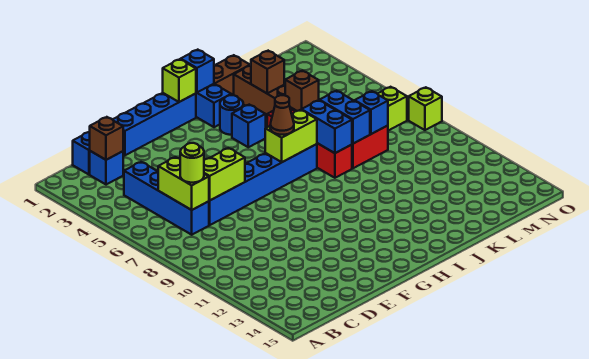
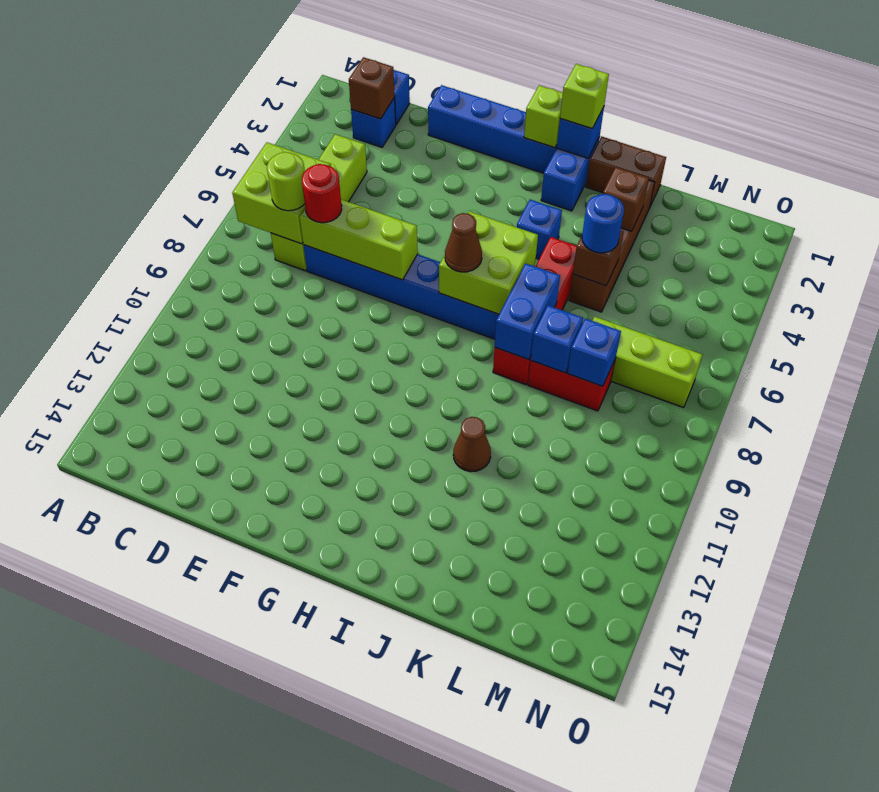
blue 1x4 brick [124,162,209,235] -> lime 1x4 brick [271,134,367,271]
lime 1x2 brick [158,157,209,210] -> lime 2x2 brick [232,142,331,244]
lime 1x2 brick [204,148,245,200] -> lime 1x3 brick [299,200,418,280]
none -> red 1x1 round brick [302,164,342,223]
lime 1x2 brick [265,110,317,162] -> lime 2x2 brick [439,211,538,314]
blue 1x1 round brick [220,95,243,135] -> blue 1x1 round brick moved to [582,194,624,253]
none -> brown 1x1 cone [453,417,491,472]
blue 1x2 brick [320,91,370,144] -> blue 1x1 brick [531,305,583,373]
lime 1x1 brick [409,87,442,130] -> lime 1x1 brick moved to [560,64,609,128]

